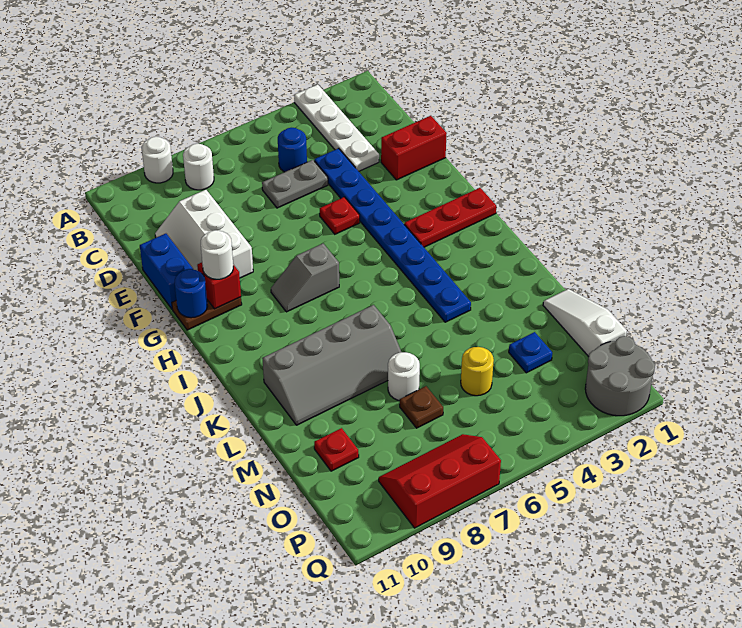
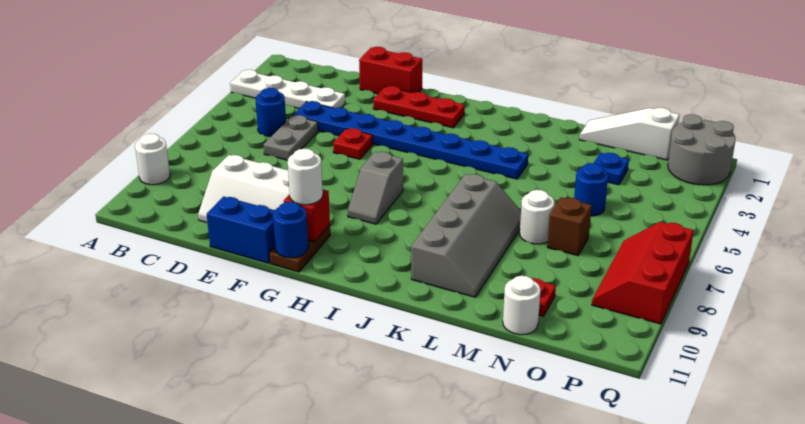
white 1x1 round brick [183,144,214,190] -> white 1x1 round brick moved to [503,276,541,335]
red 1x2 brick [381,116,447,180] -> red 1x2 brick turned to [359,47,422,94]
red 1x3 plate [404,188,496,247] -> red 1x3 plate turned to [373,86,465,128]
yellow 1x1 round brick [461,347,494,396] -> blue 1x1 round brick [574,163,608,216]
brown 1x1 plate [400,386,443,428] -> brown 1x1 brick [547,197,592,256]

